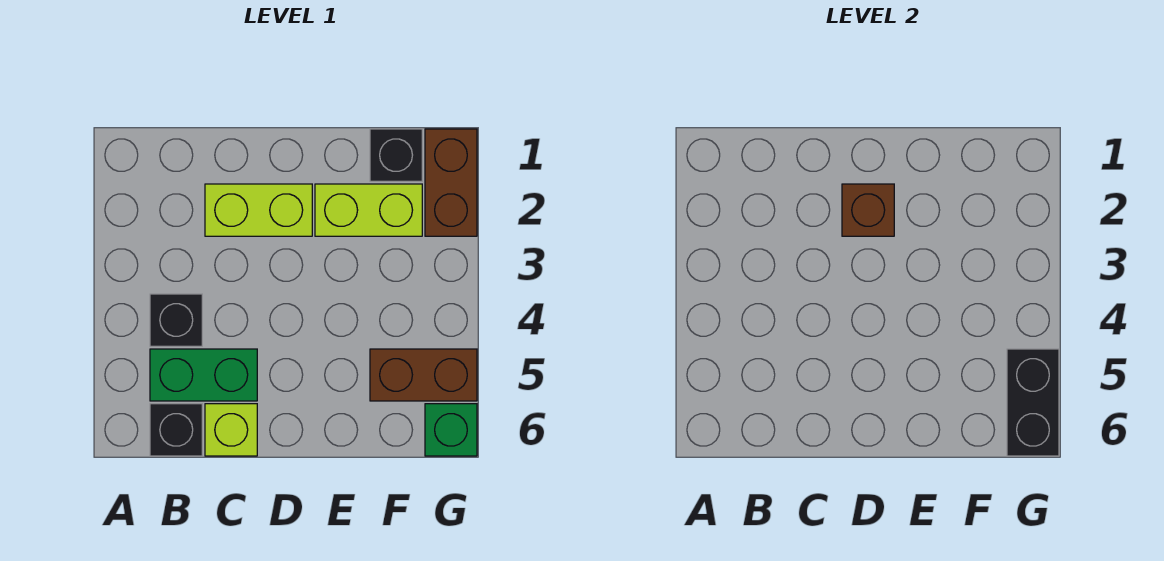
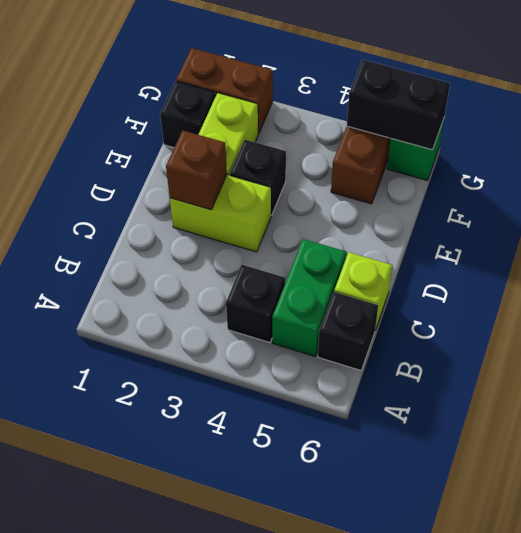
lime 1x2 brick [205,184,312,236] -> lime 1x2 brick turned to [170,175,271,252]
none -> black 1x1 brick [230,140,286,215]

